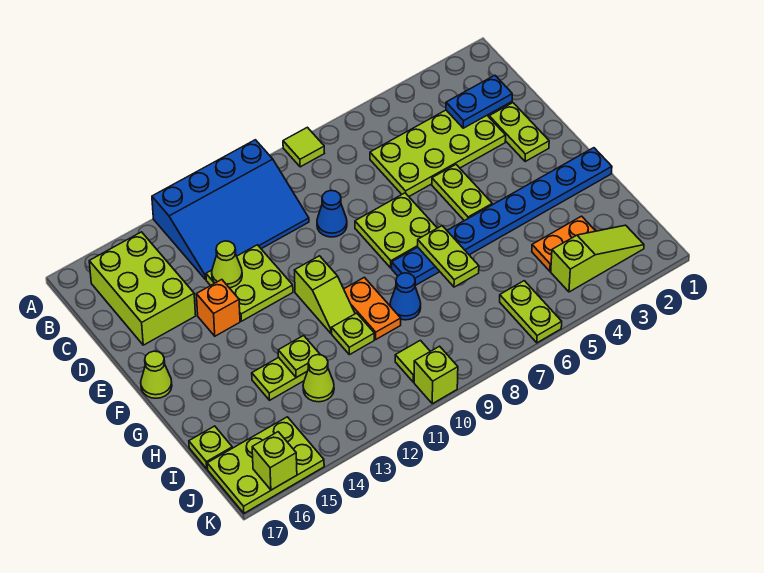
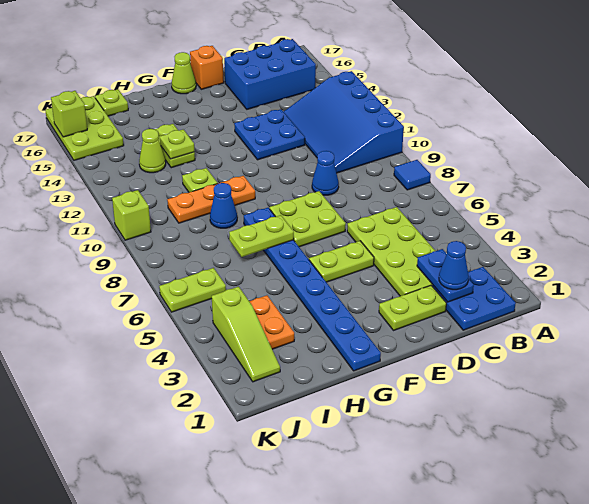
lime 1x1 tile [283,127,324,167] -> blue 1x1 tile [394,160,431,190]
none -> blue 2x2 plate [432,267,516,330]
lime 2x3 brick [89,232,196,345] -> blue 2x3 brick [224,39,316,109]
none -> blue 1x1 cone [439,241,469,290]
lime 2x2 plate [206,245,293,321] -> blue 2x2 plate [234,109,305,160]
lime 1x1 cone [212,241,242,288] -> none
orange 1x1 brick [196,280,240,336] -> orange 1x1 brick moved to [190,46,224,89]
lime 1x2 slope [295,256,355,333] -> none
orange 1x2 plate [344,277,401,339] -> orange 1x3 plate [167,176,255,223]
lime 1x1 tile [395,340,430,382] -> none

